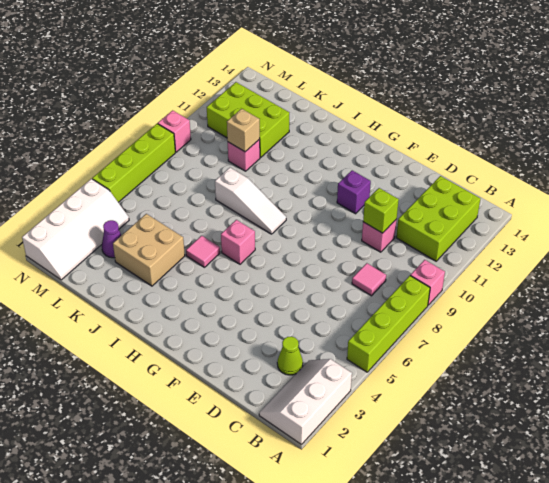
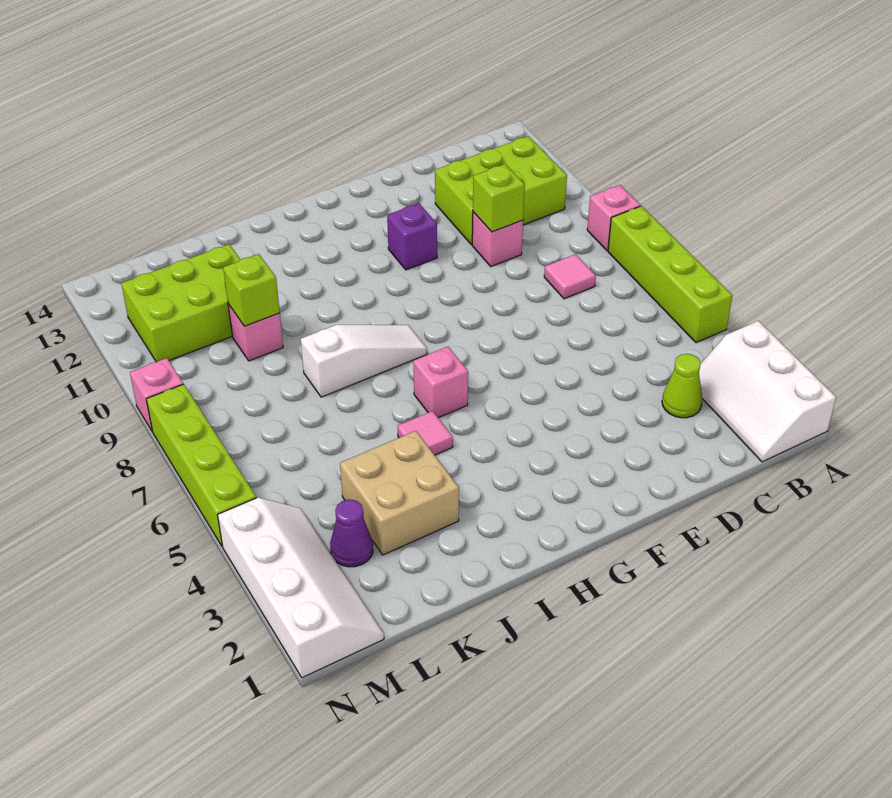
lime 2x3 brick [396,176,480,261] -> lime 2x3 brick turned to [435,136,567,245]
tan 1x1 brick [227,109,260,152] -> lime 1x1 brick [223,254,280,326]

